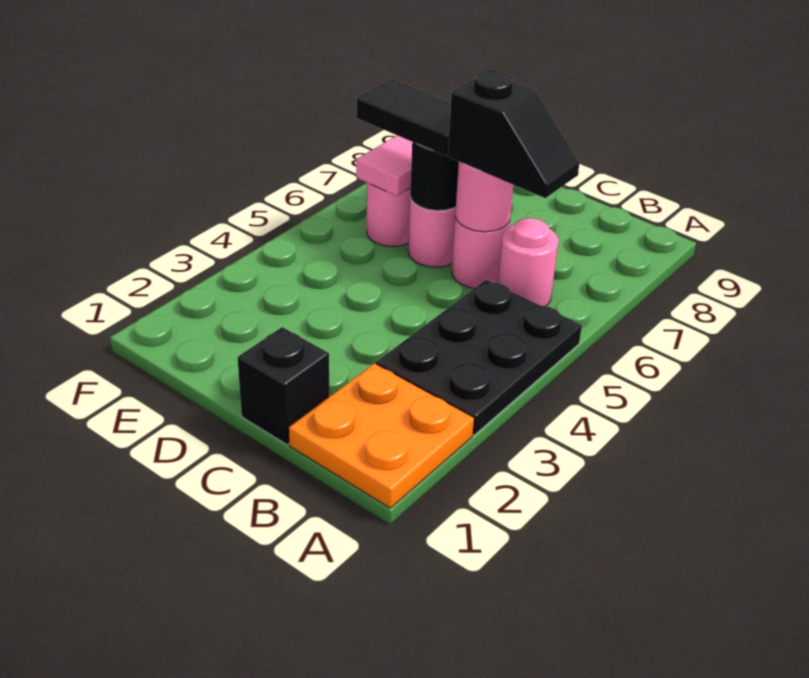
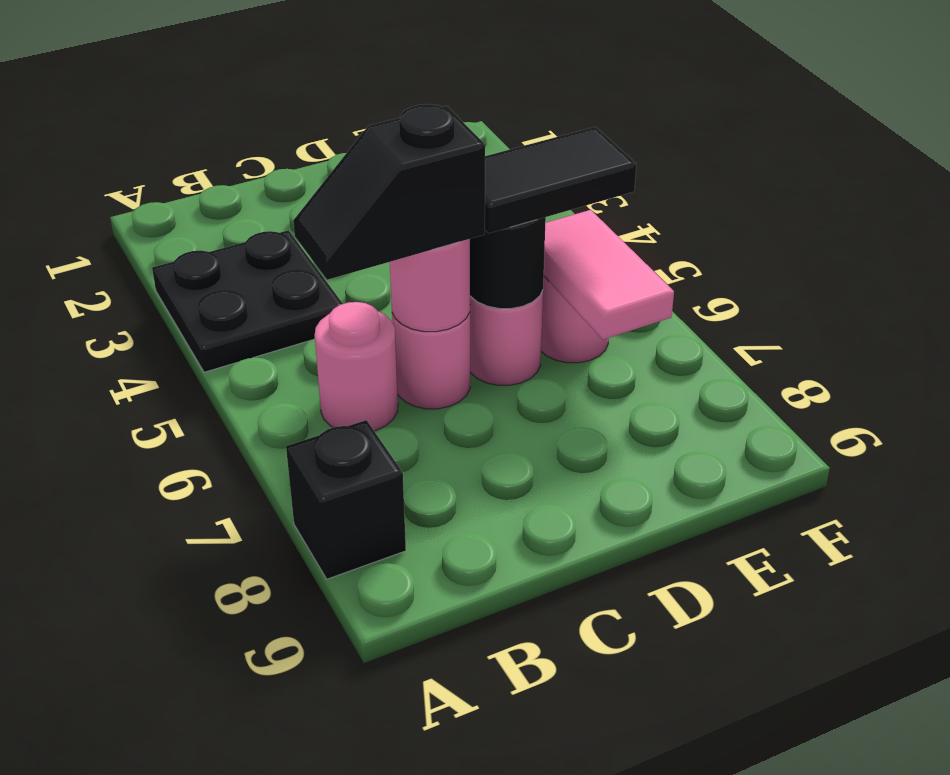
orange 2x2 plate [289,364,474,508] -> none
black 2x3 plate [376,280,582,435] -> black 2x2 plate [152,230,343,372]
black 1x1 brick [237,327,329,445] -> black 1x1 brick moved to [286,420,406,579]

